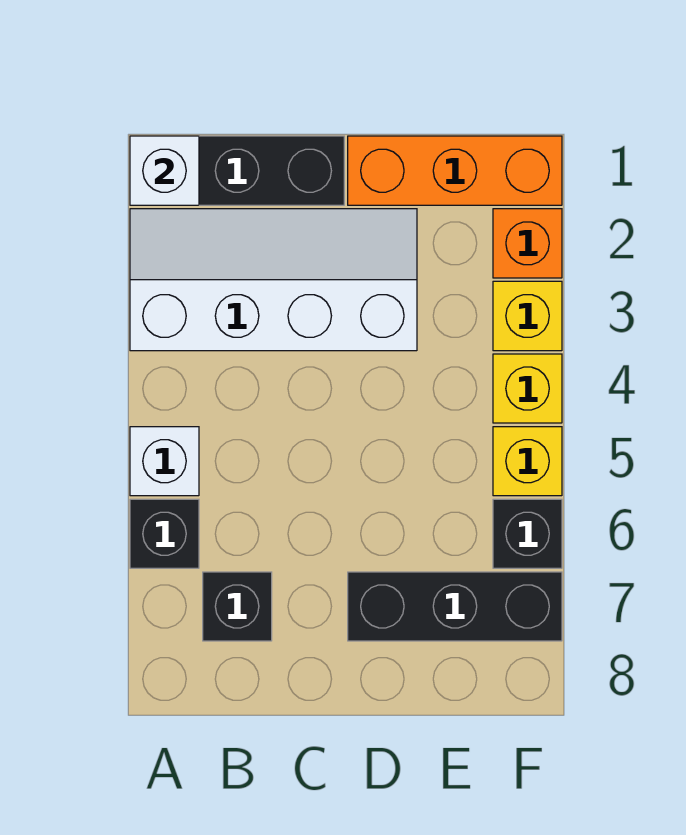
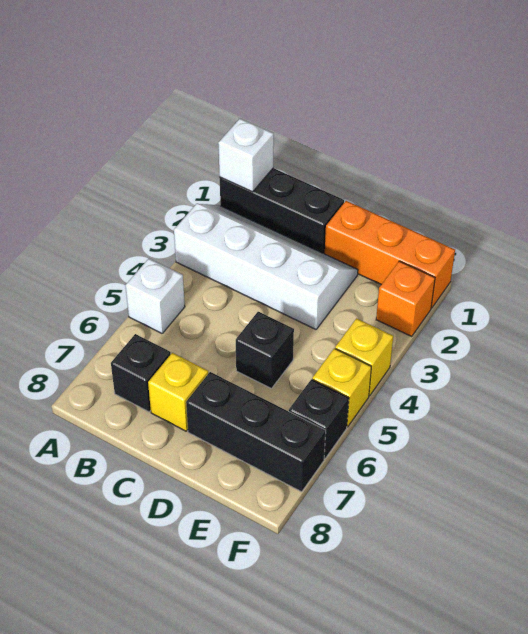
black 1x1 brick [130,499,199,568] -> black 1x1 brick moved to [236,312,294,389]
yellow 1x1 brick [493,281,562,351] -> yellow 1x1 brick moved to [148,353,208,431]

